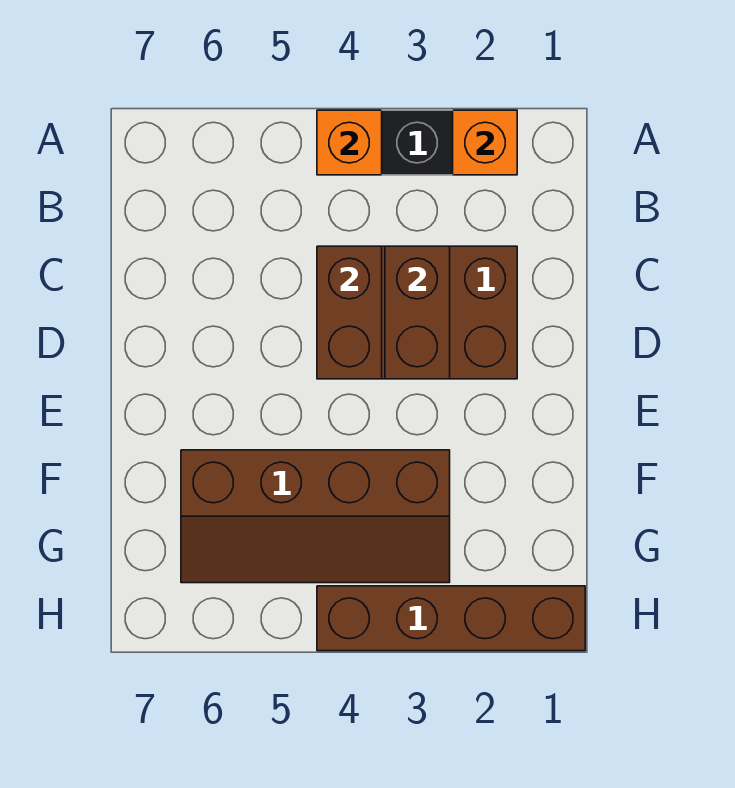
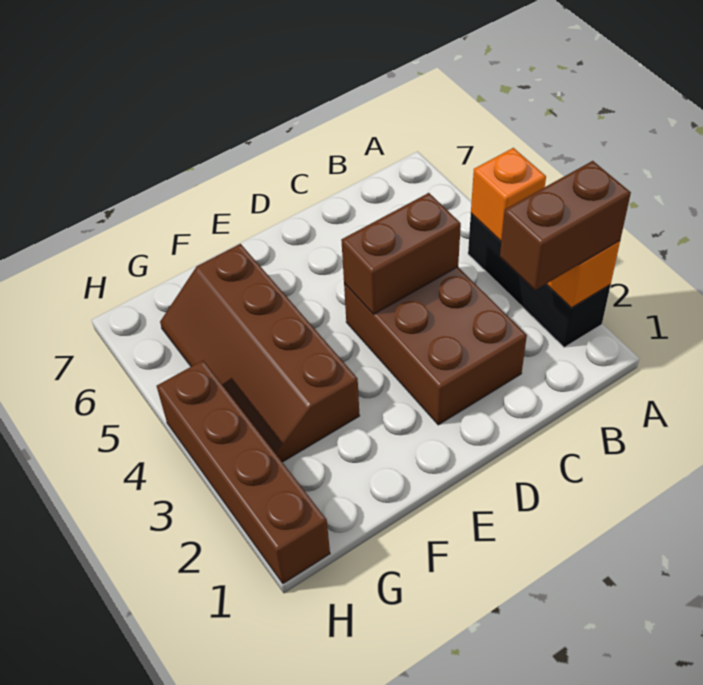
brown 1x2 brick [385,246,450,379] -> brown 1x2 brick moved to [500,161,631,290]

